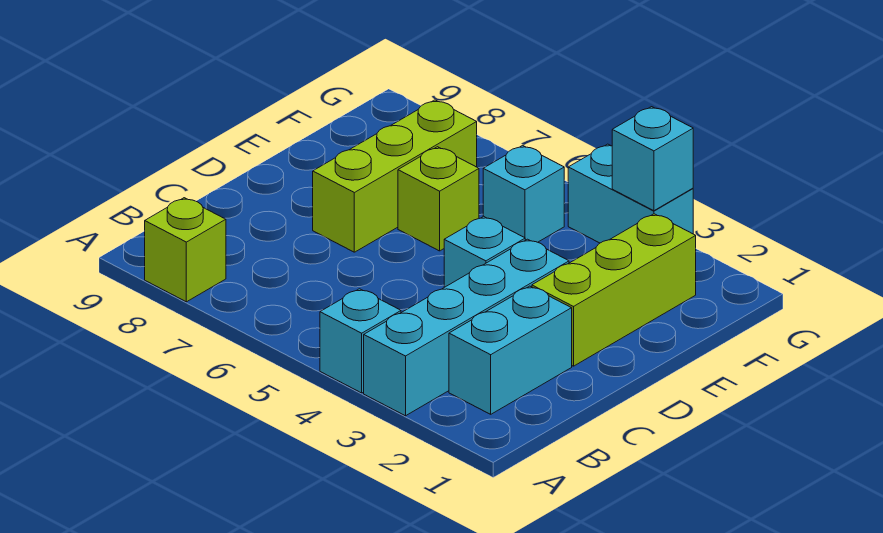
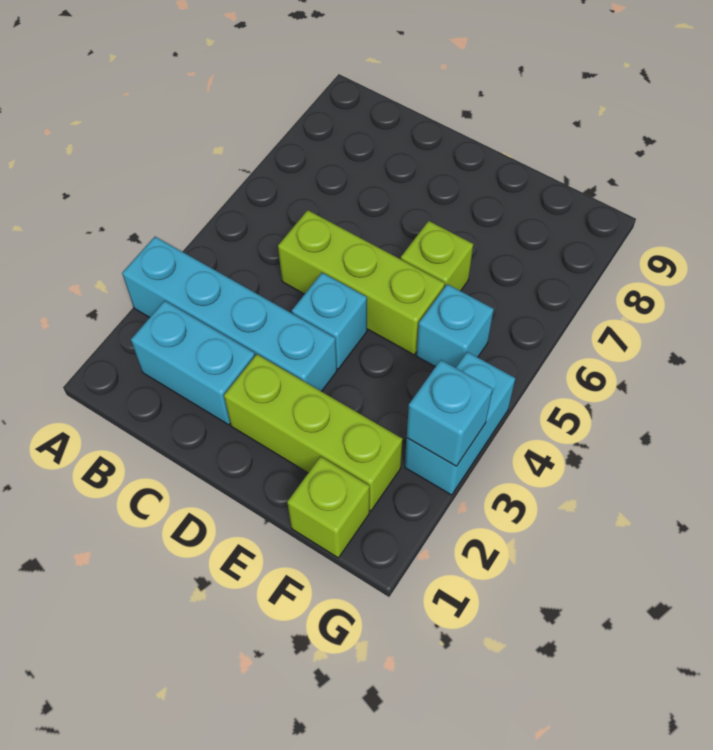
cyan 1x1 brick [320,289,401,393] -> none
lime 1x1 brick [145,198,226,302] -> lime 1x1 brick moved to [287,457,370,558]
lime 1x3 brick [313,100,477,252] -> lime 1x3 brick moved to [278,210,445,355]

